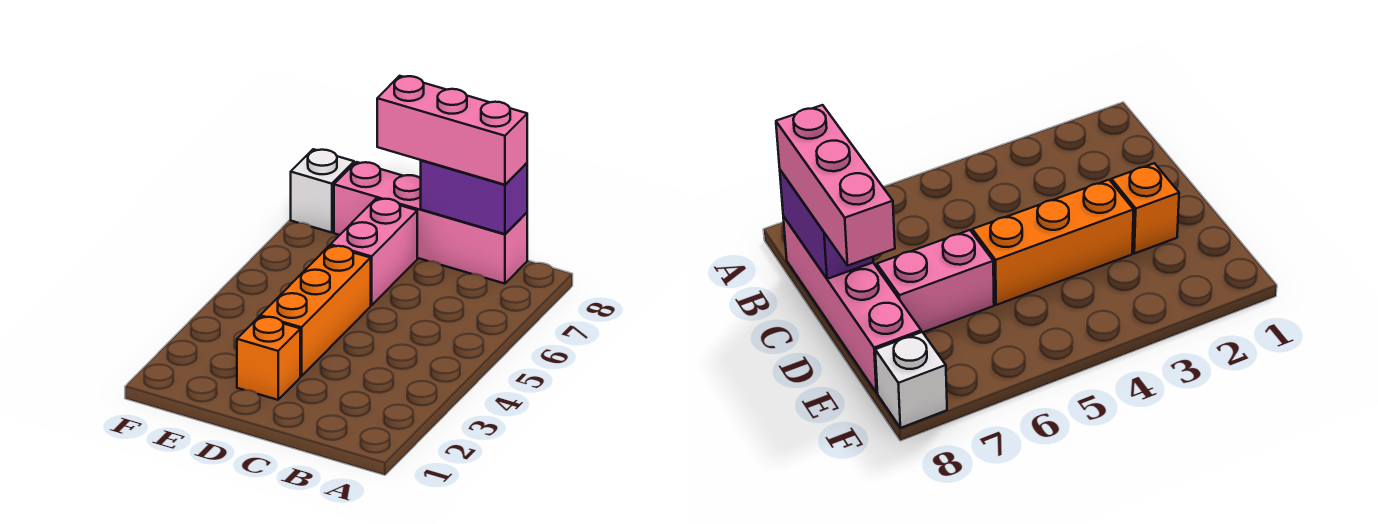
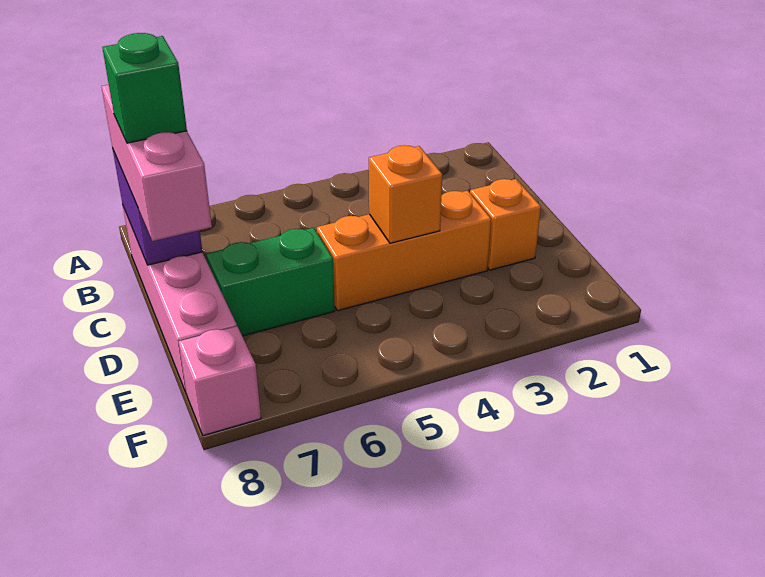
none -> green 1x1 brick [102,33,187,143]
none -> orange 1x1 brick [369,145,442,243]
pink 1x2 brick [331,198,417,305] -> green 1x2 brick [206,228,335,336]
white 1x1 brick [291,149,354,233] -> pink 1x1 brick [179,326,261,436]

